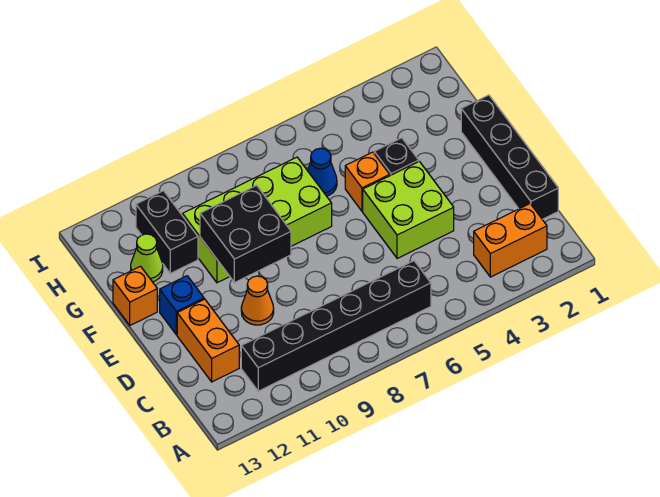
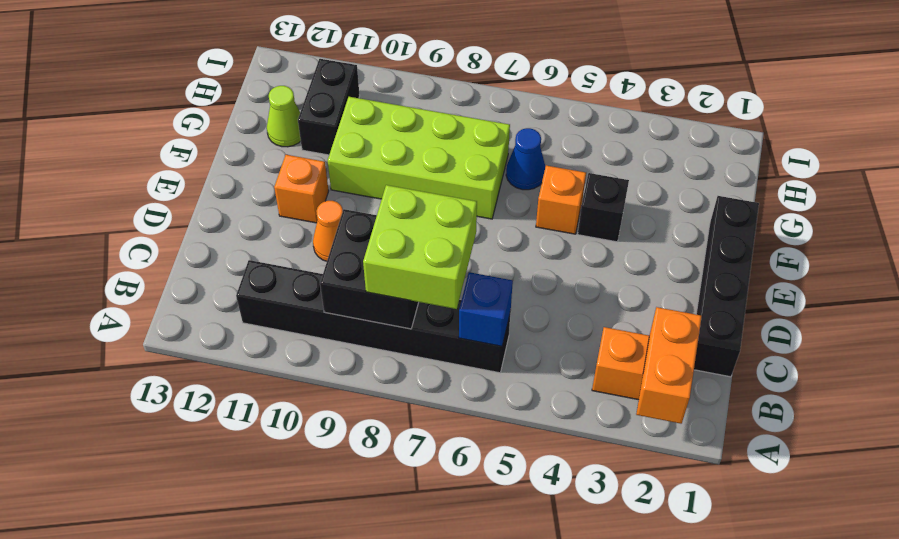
orange 1x2 brick [177,299,239,382] -> orange 1x2 brick moved to [636,307,702,424]
lime 2x2 brick [363,161,454,259] -> lime 2x2 brick moved to [363,185,477,309]
black 2x2 brick [200,185,291,283] -> black 2x2 brick moved to [320,209,419,329]
blue 1x1 brick [160,276,204,335] -> blue 1x1 brick moved to [459,272,513,346]
orange 1x1 brick [113,266,157,325] -> orange 1x1 brick moved to [274,155,329,223]

